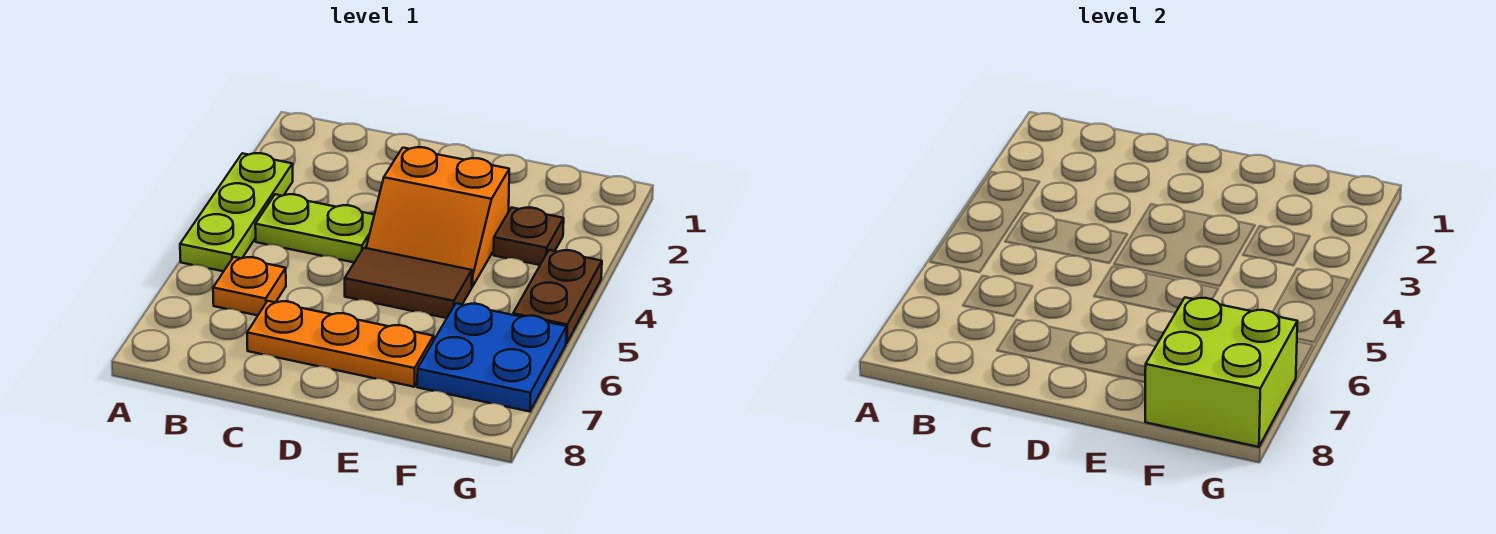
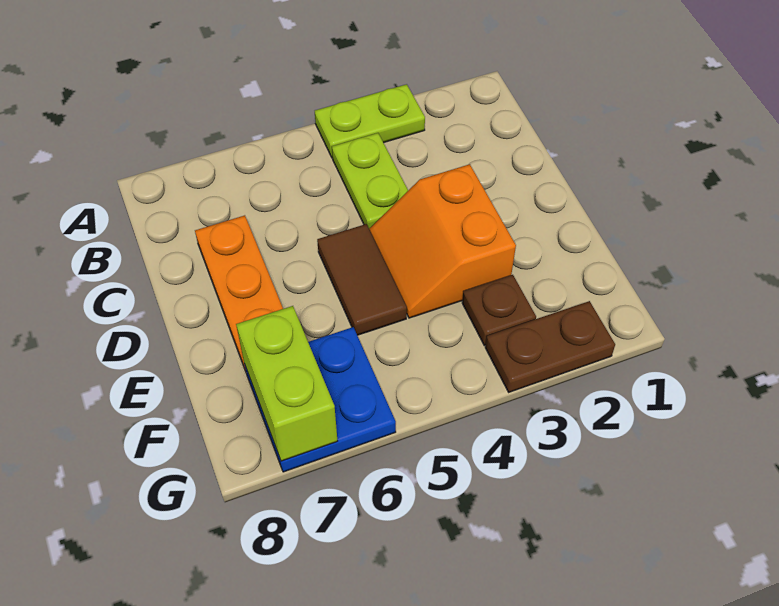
lime 1x3 plate [180,153,293,271] -> lime 1x2 plate [315,84,425,157]
orange 1x1 plate [213,257,286,315] -> none
lime 2x2 brick [1145,297,1297,447] -> lime 1x2 brick [236,306,337,461]
brown 1x2 plate [513,250,602,343] -> brown 1x2 plate moved to [485,301,615,392]

